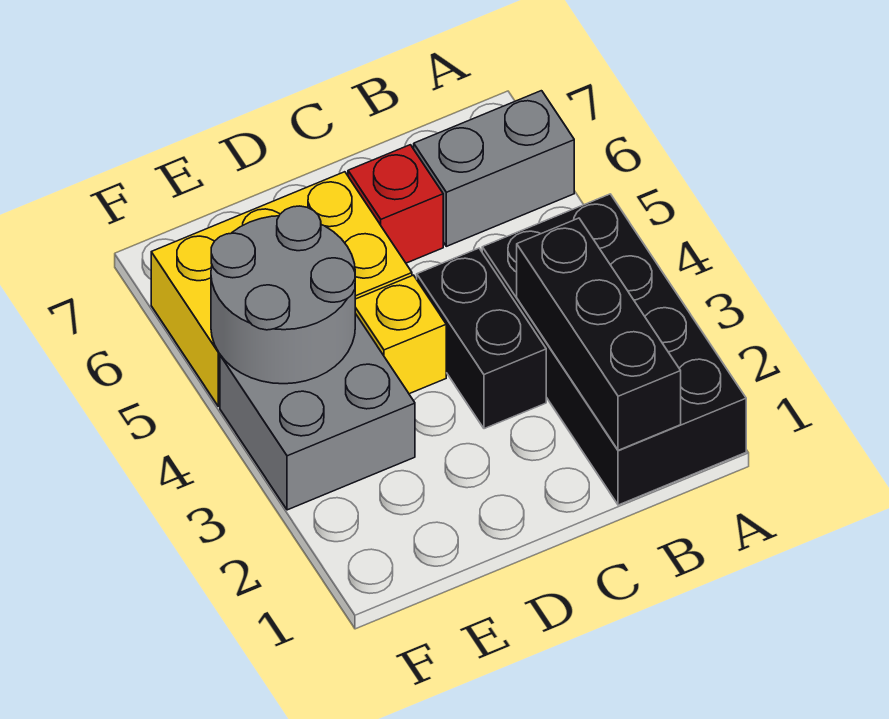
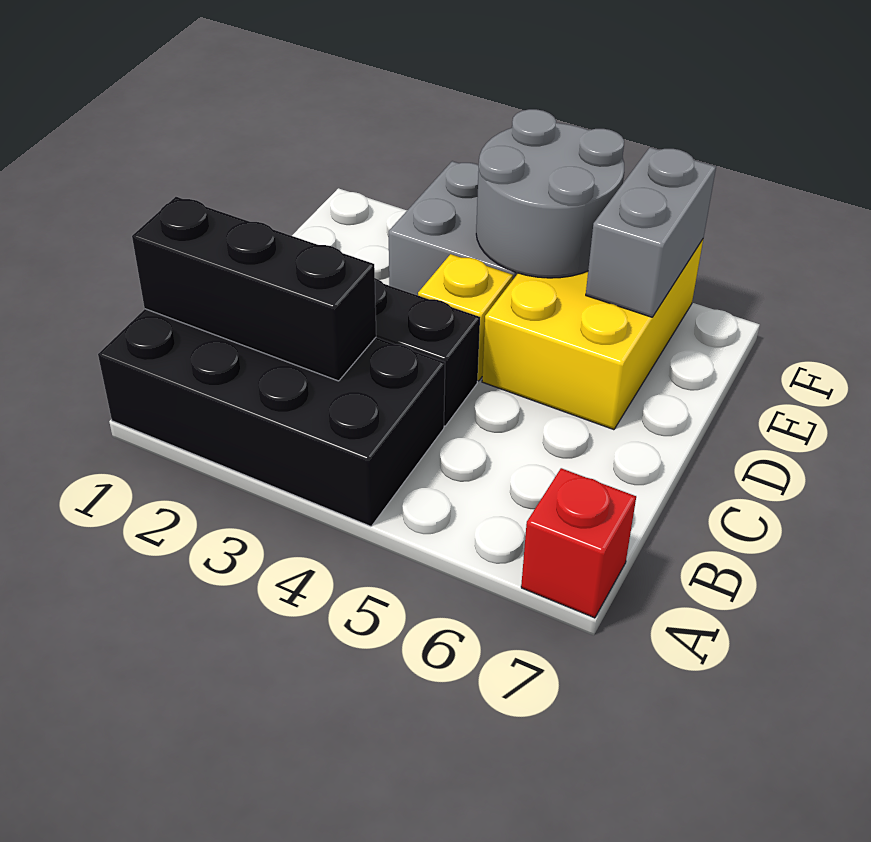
grey 1x2 brick [414,91,574,246] -> grey 1x2 brick moved to [586,147,716,317]
red 1x1 brick [348,145,443,263] -> red 1x1 brick moved to [521,468,636,618]

